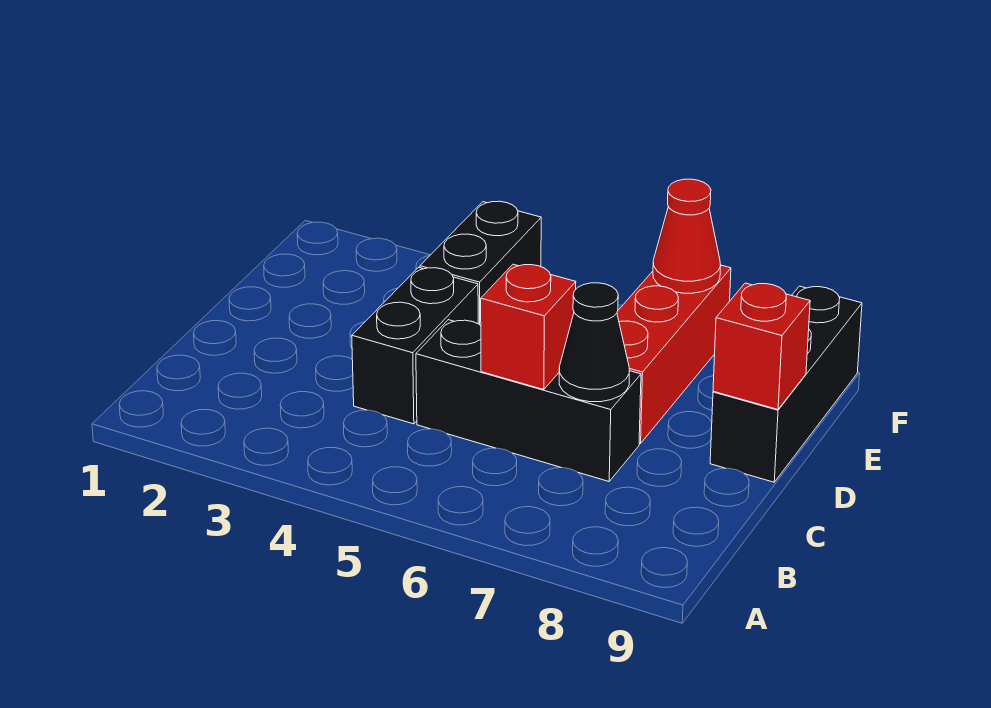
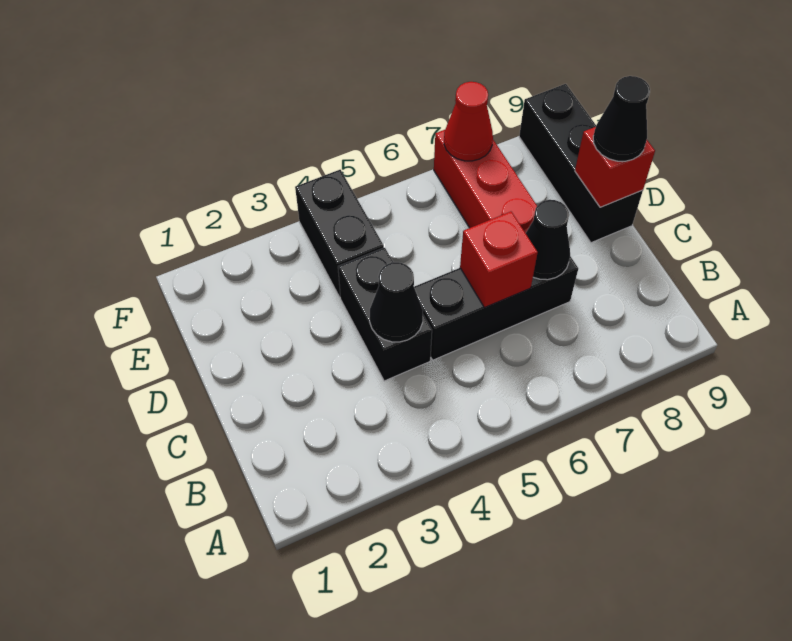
none -> black 1x1 cone [370,262,423,342]
none -> black 1x1 cone [593,76,650,161]

